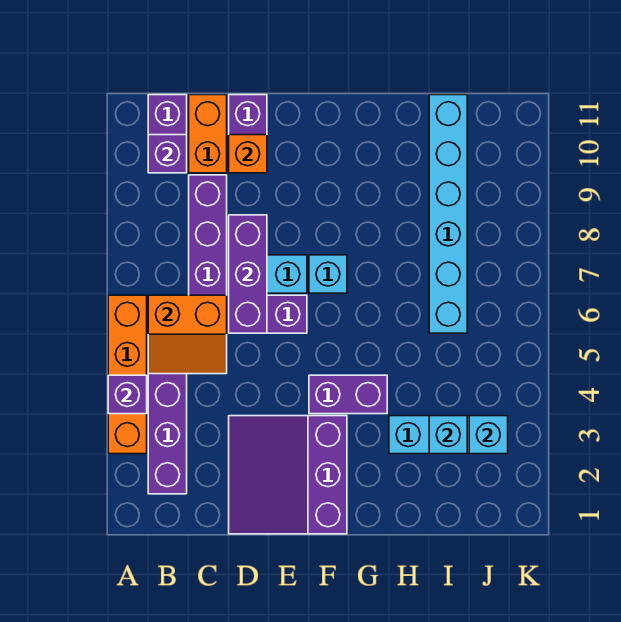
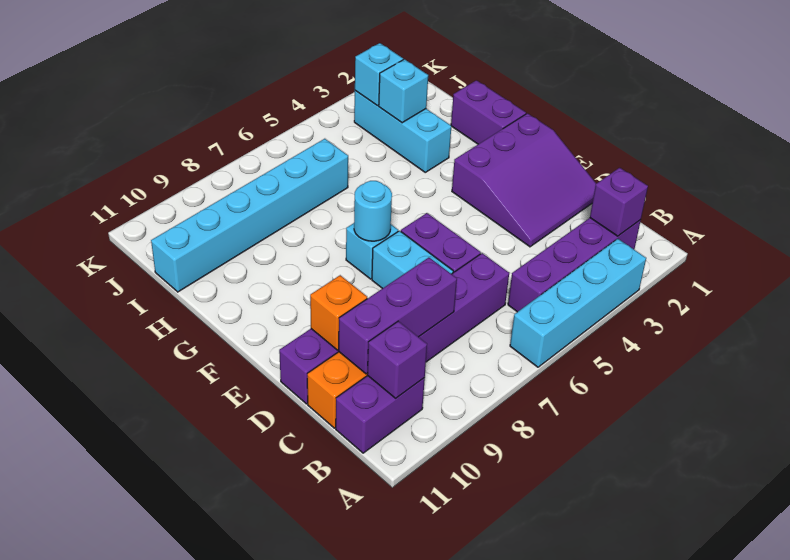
orange 1x4 brick [108,295,147,454] -> cyan 1x4 brick [510,239,646,367]
purple 1x1 brick [108,375,147,414] -> purple 1x1 brick moved to [590,168,648,236]
orange 2x2 slope [148,295,227,374] -> none
purple 1x3 brick [229,215,267,333] -> purple 1x3 brick moved to [339,258,457,374]
purple 1x2 brick [309,375,387,414] -> purple 1x2 brick moved to [451,80,526,144]
none -> cyan 1x1 round brick [354,181,392,241]

